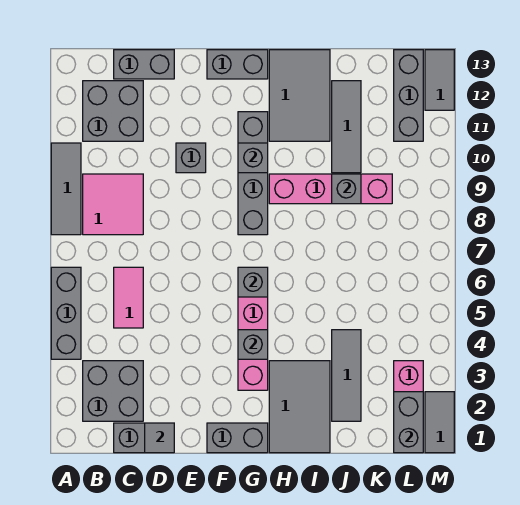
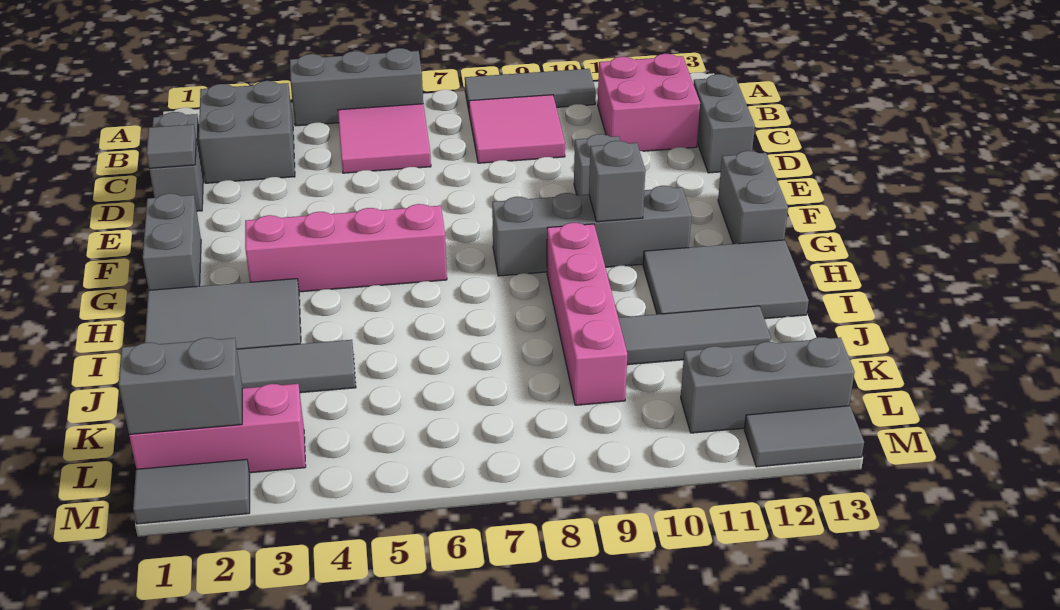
grey 2x2 brick [83,81,143,141] -> pink 2x2 brick [598,54,700,151]
pink 1x2 tile [114,267,143,328] -> pink 2x2 tile [338,104,431,173]
grey 1x1 brick [238,330,268,359] -> none
grey 1x1 brick [238,267,268,297] -> none
grey 1x1 brick [332,174,361,204] -> none

